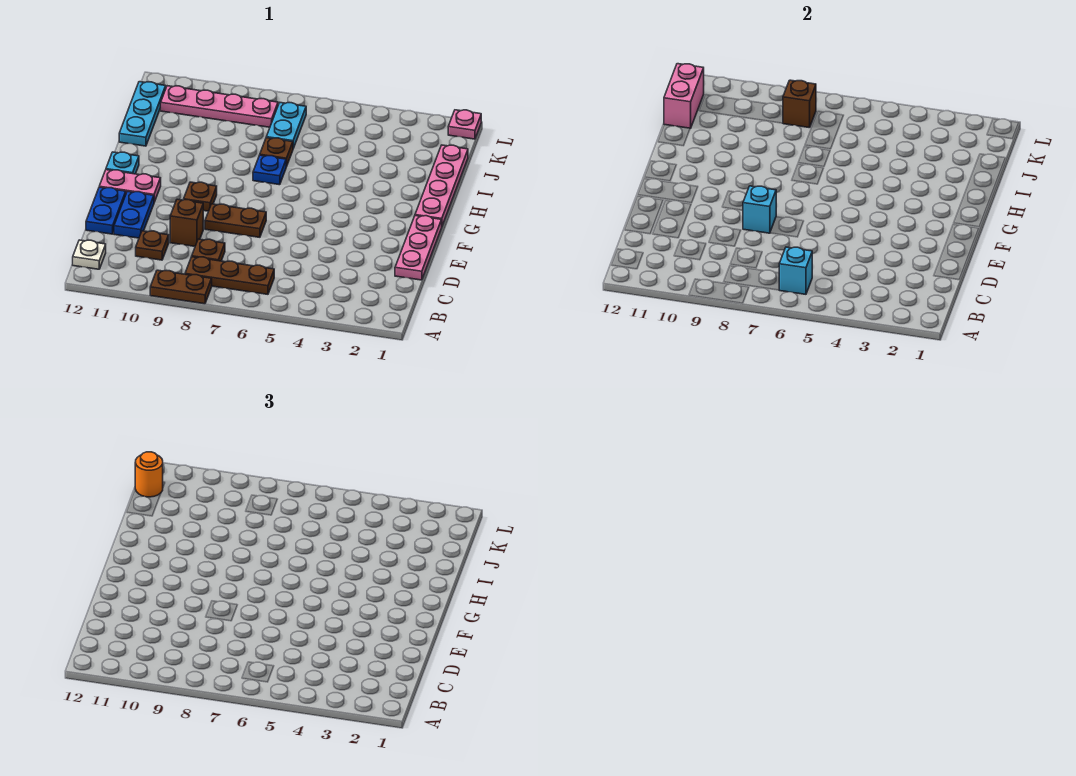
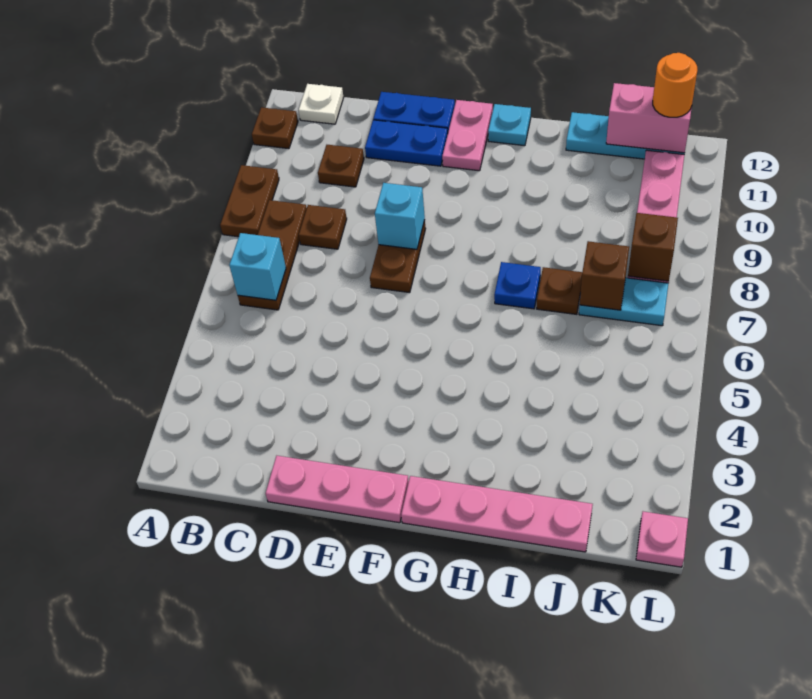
brown 1x1 brick [170,199,203,246] -> brown 1x1 brick moved to [580,241,629,310]
brown 1x1 plate [184,182,217,211] -> brown 1x1 plate moved to [252,107,298,149]

